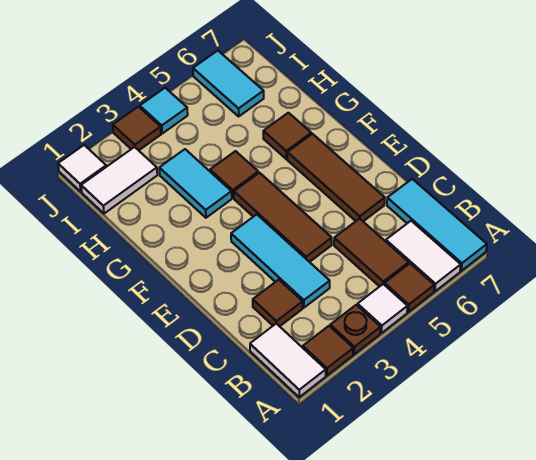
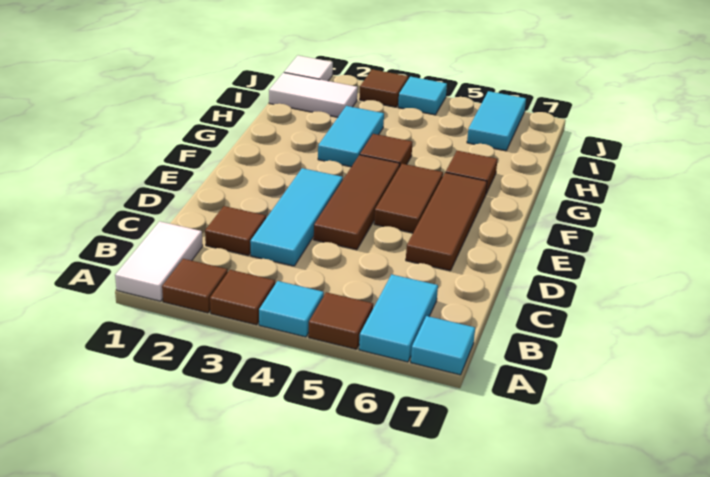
brown 1x1 plate [330,305,381,354] -> brown 1x1 tile [210,270,275,325]
white 1x1 tile [357,284,408,333] -> cyan 1x1 tile [259,281,324,337]
white 1x2 tile [386,221,461,291] -> cyan 1x2 tile [359,274,438,362]
cyan 1x3 tile [387,179,487,271] -> cyan 1x1 tile [411,316,475,375]
brown 1x2 tile [334,219,409,287] -> brown 1x2 tile moved to [374,164,443,233]

